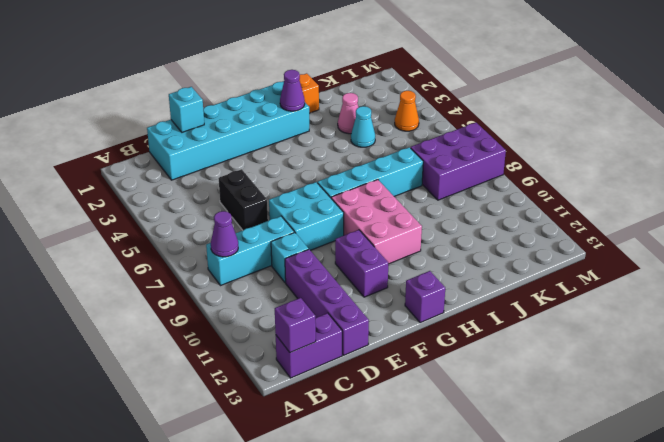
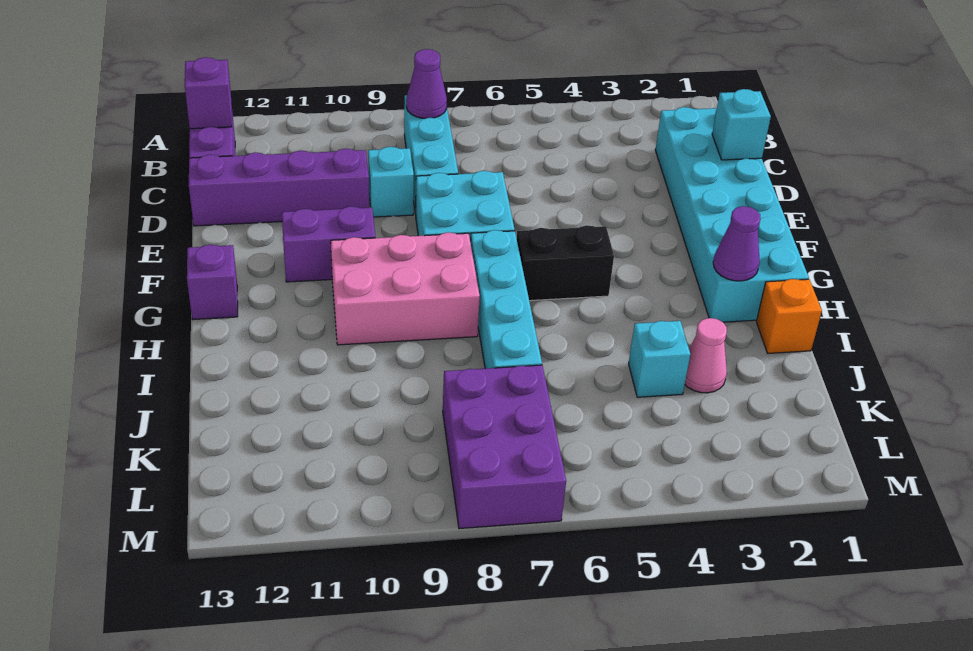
black 1x2 brick [219,169,268,230] -> black 1x2 brick moved to [517,225,614,301]
cyan 1x1 cone [351,106,375,147] -> cyan 1x1 brick [629,321,690,397]
orange 1x1 cone [395,91,419,131] -> none

